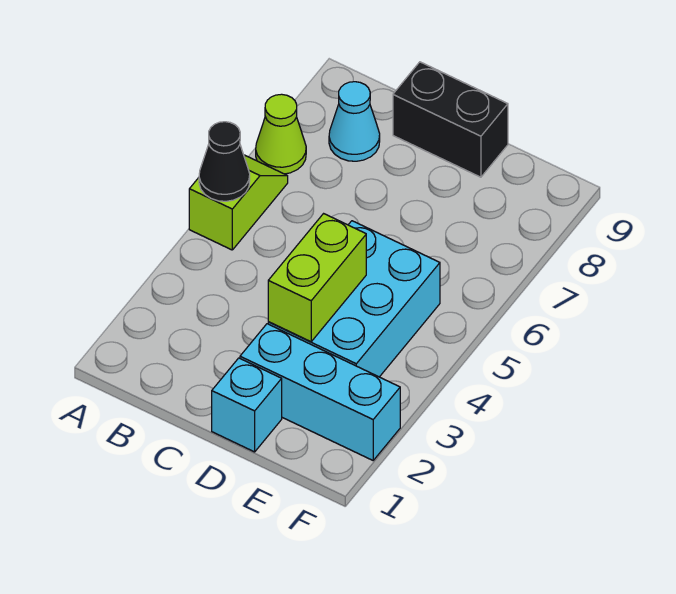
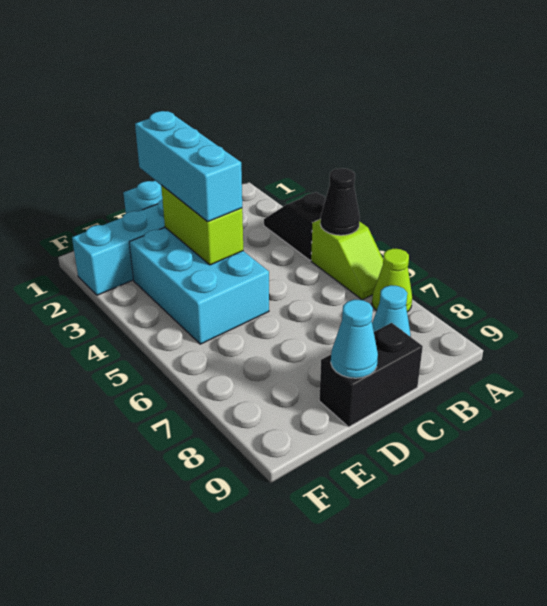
none -> black 1x2 slope [264,192,326,260]
none -> cyan 1x3 brick [135,111,242,222]
none -> cyan 1x1 cone [331,300,378,378]

